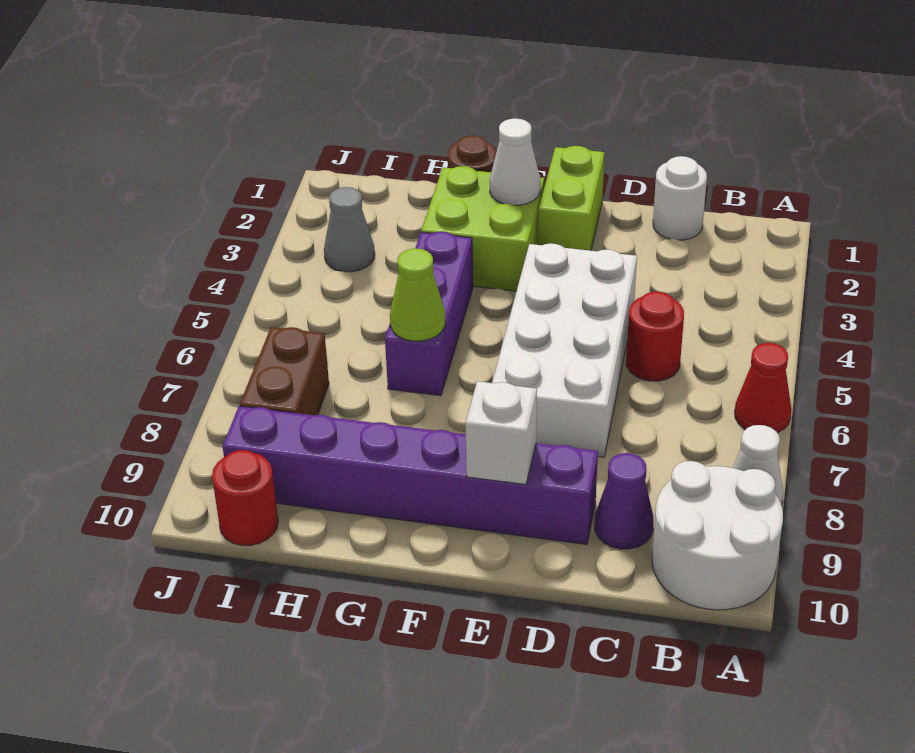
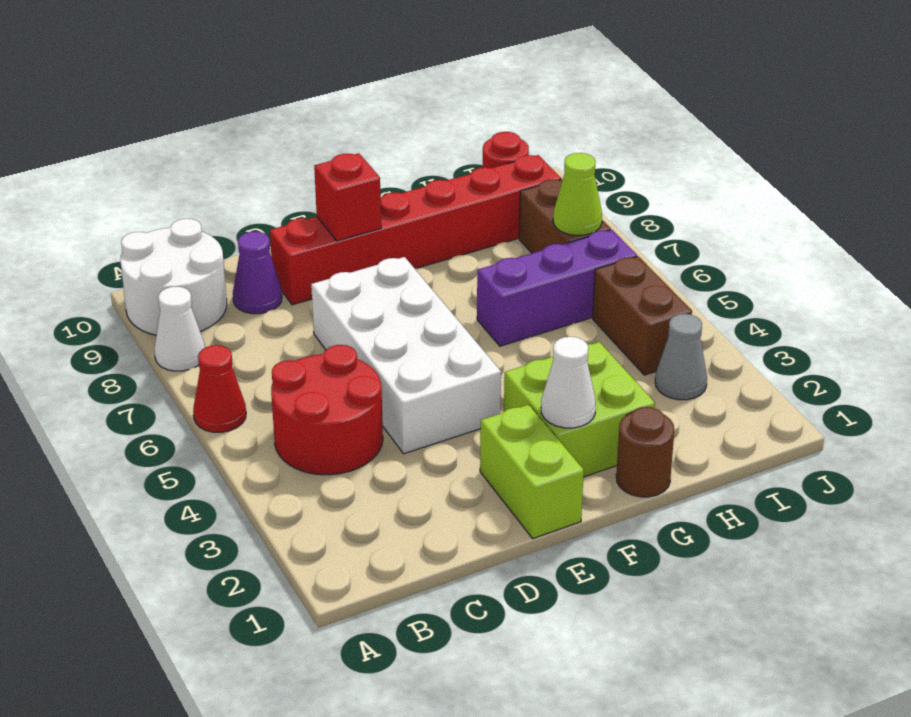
white 1x1 round brick [653,156,707,240] -> none
red 1x1 round brick [626,292,684,381] -> red 2x2 round brick [271,345,383,475]
purple 1x6 brick [223,406,598,544] -> red 1x6 brick [270,155,561,305]
white 1x1 brick [465,381,537,485] -> red 1x1 brick [314,153,381,241]
purple 1x3 brick [385,232,473,396] -> purple 1x3 brick turned to [477,230,637,346]
lime 1x1 cone [390,248,445,341] -> lime 1x1 cone moved to [553,153,602,235]
none -> brown 1x2 brick [593,256,692,375]

